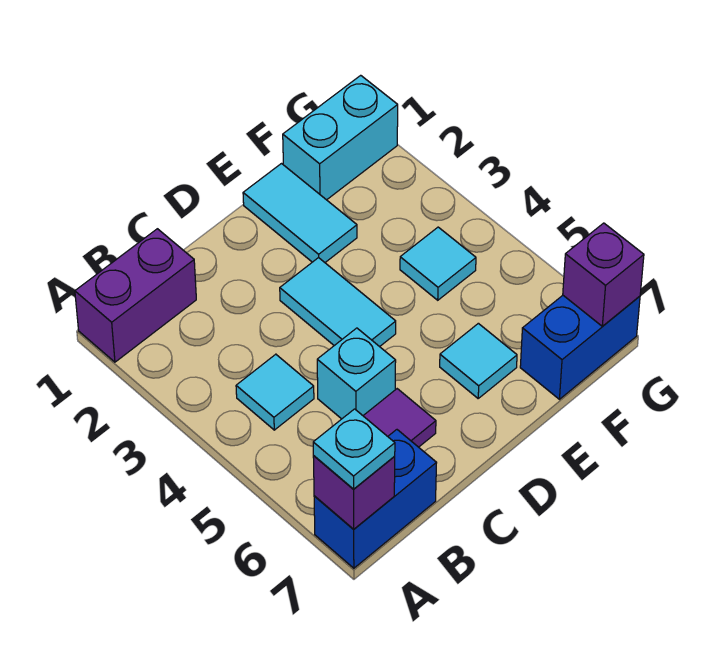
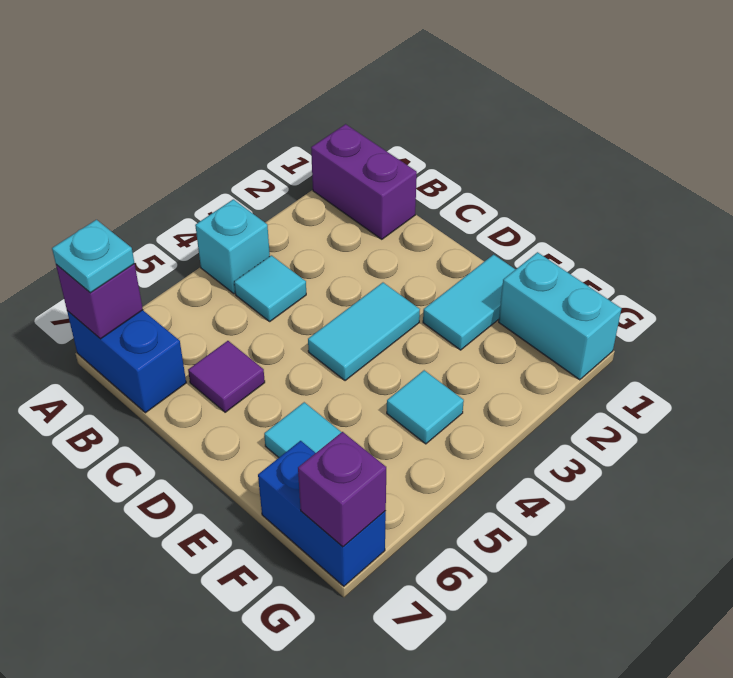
cyan 1x1 brick [317,328,396,419] -> cyan 1x1 brick moved to [195,199,270,294]

